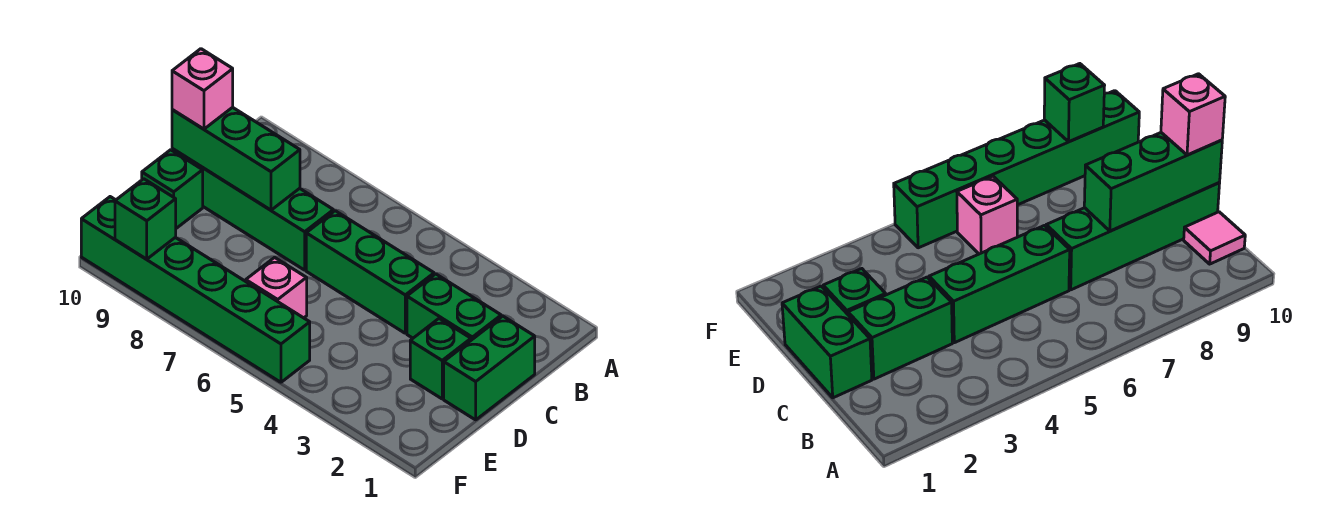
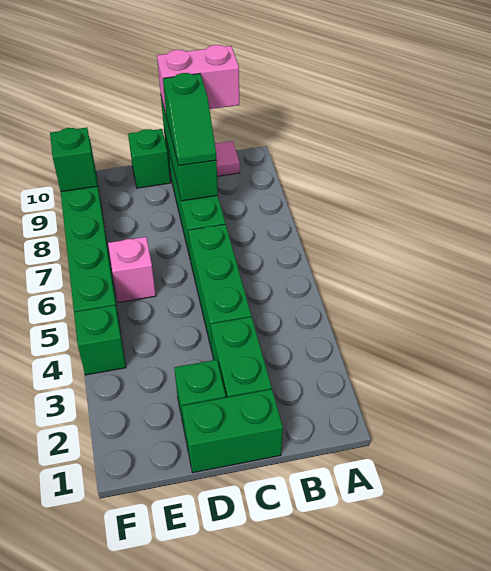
none -> green 1x2 slope [163,73,216,166]
pink 1x1 brick [172,49,233,129] -> pink 1x2 brick [157,45,239,113]
none -> green 1x1 brick [74,305,126,375]

